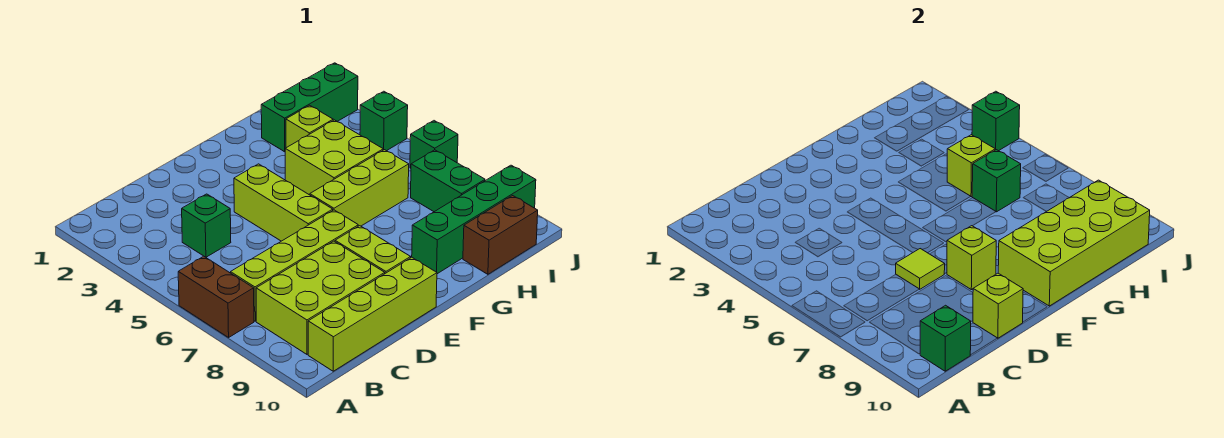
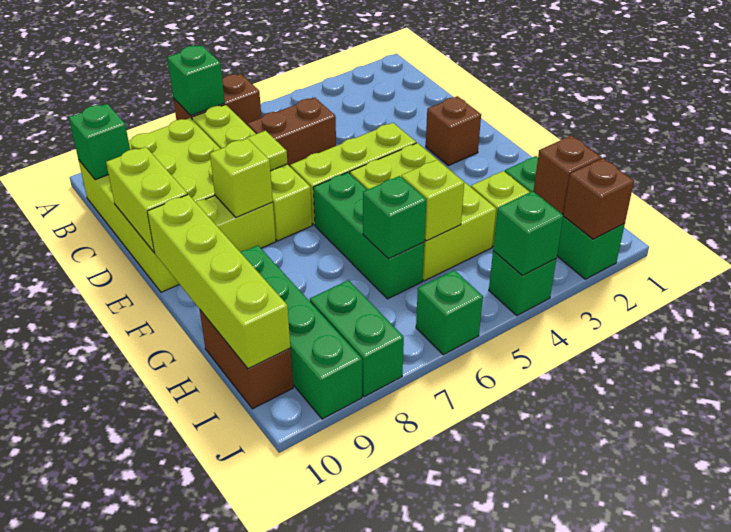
green 1x1 brick [182,194,231,257] -> green 1x1 brick moved to [167,45,225,116]
none -> brown 1x2 brick [248,98,336,166]
lime 1x1 brick [973,273,1023,338] -> lime 1x2 brick [106,147,188,252]
none -> brown 1x1 brick [426,96,481,166]
lime 1x3 brick [310,150,409,226] -> green 1x3 brick [313,172,424,299]
lime 2x4 brick [998,180,1150,306] -> lime 1x4 brick [147,194,290,369]
lime 2x2 brick [285,120,383,195] -> lime 2x3 brick [350,143,496,281]
none -> brown 1x1 brick [533,136,601,214]
green 1x2 brick [411,150,485,212] -> green 1x2 brick turned to [310,280,404,397]
none -> brown 1x1 brick [563,158,634,239]

